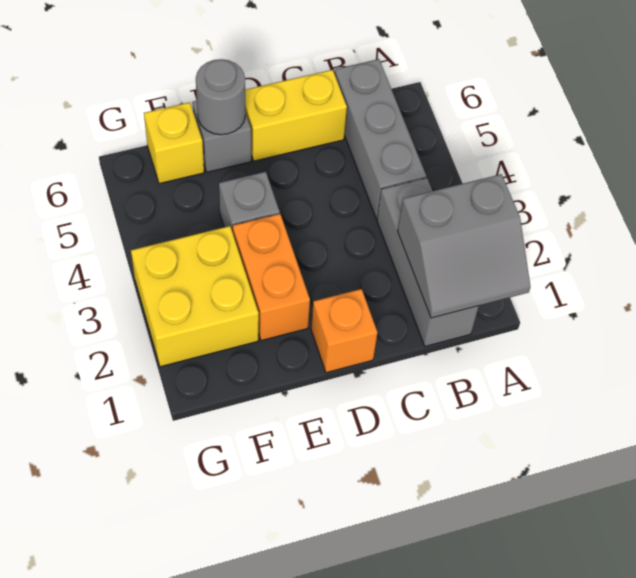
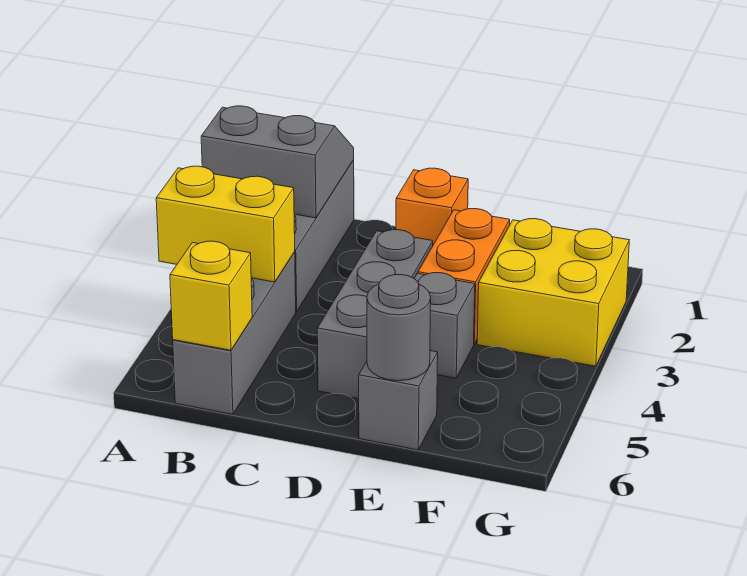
yellow 1x2 brick [245,70,347,161] -> yellow 1x2 brick moved to [156,166,295,282]
none -> grey 1x3 brick [317,230,433,399]
yellow 1x1 brick [144,102,204,184] -> yellow 1x1 brick moved to [170,241,252,350]

